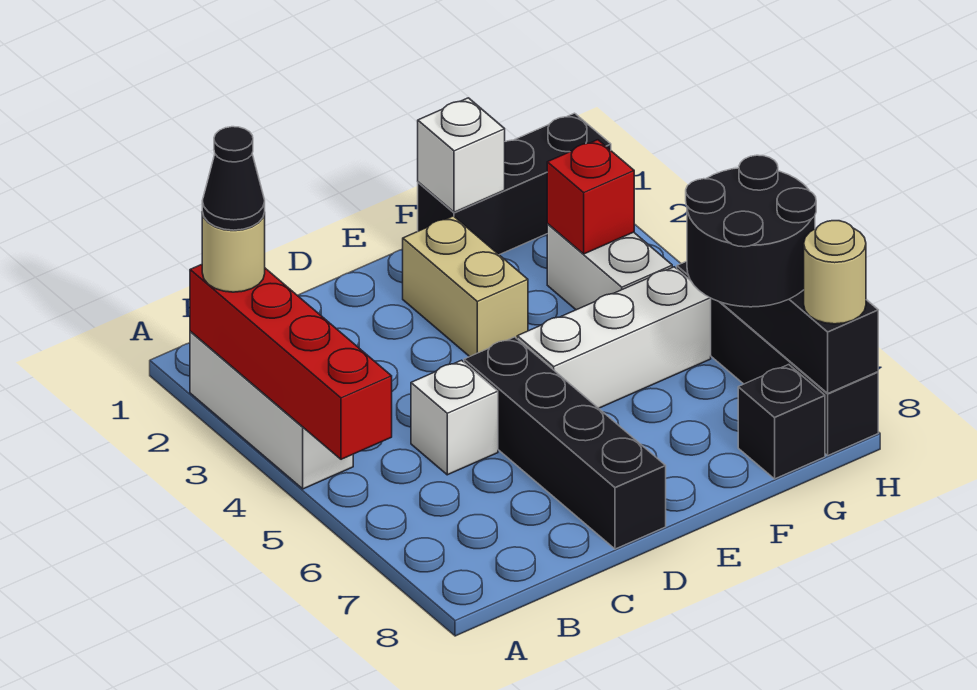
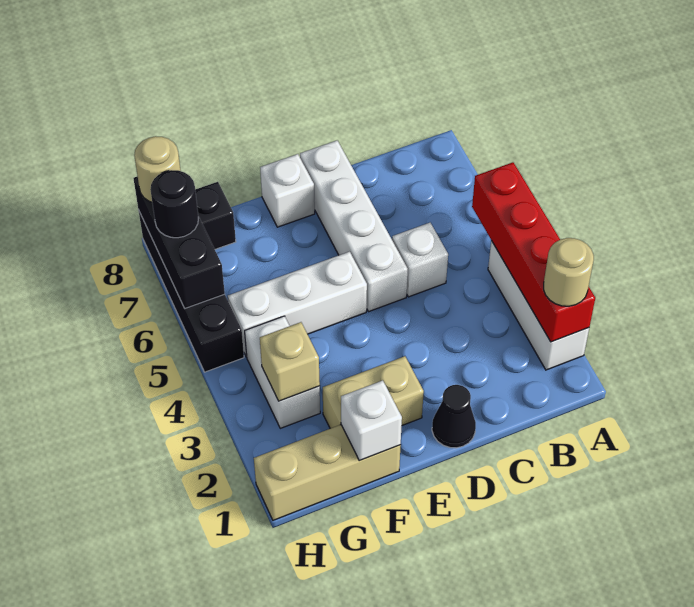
black 1x1 cone [202,127,265,230] -> black 1x1 cone moved to [432,385,476,448]
black 1x4 brick [464,337,666,549] -> white 1x4 brick [300,141,408,312]
tan 1x2 brick [403,216,528,357] -> tan 1x2 brick turned to [323,356,424,429]
none -> white 1x1 brick [260,154,315,227]
black 1x3 brick [418,113,611,255] -> tan 1x3 brick [254,425,401,520]
red 1x1 brick [547,140,634,254] -> tan 1x1 brick [260,322,320,401]
black 2x2 round brick [686,155,816,307] -> black 1x1 round brick [150,170,199,238]

